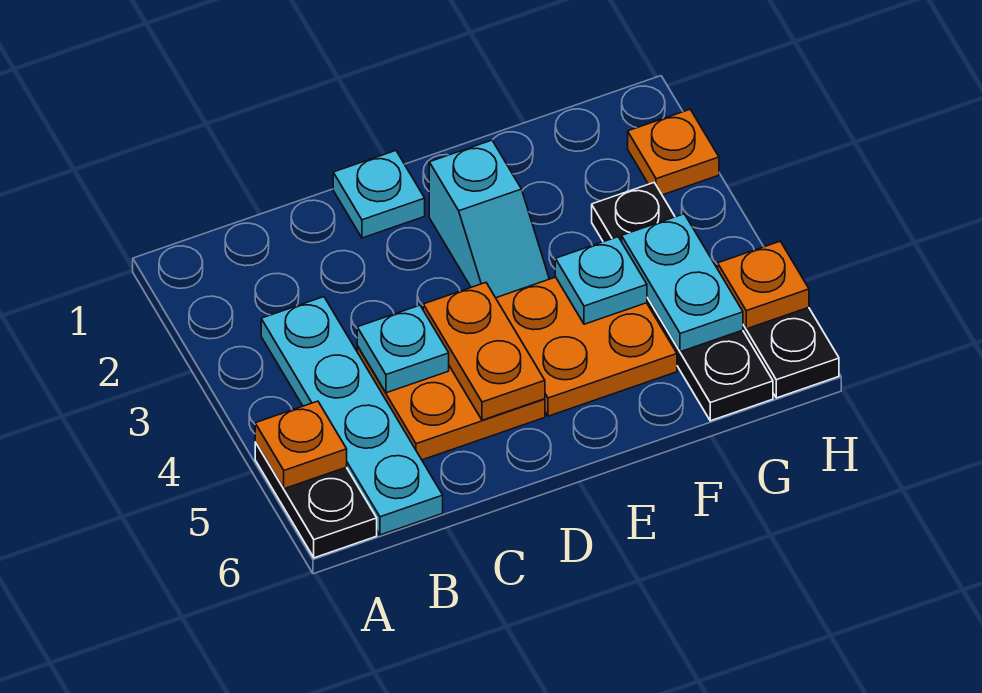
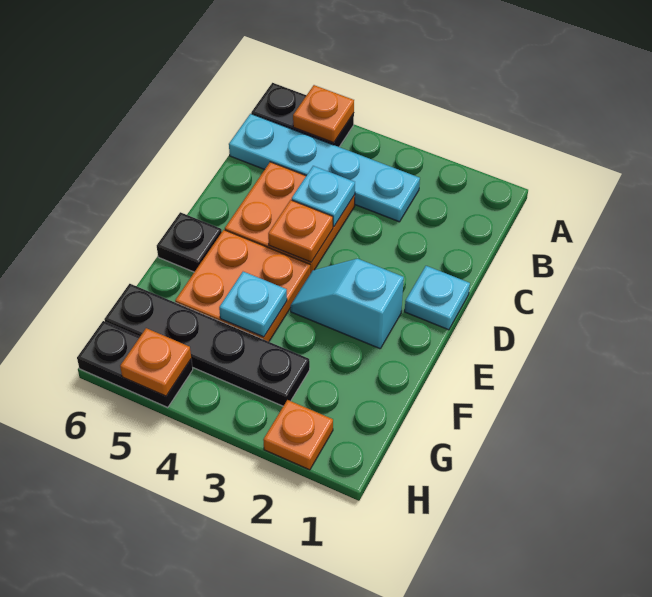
orange 1x2 plate [423,283,545,420] -> orange 1x1 plate [268,200,333,262]
none -> black 1x1 plate [157,212,222,272]
cyan 1x2 plate [622,214,743,352] -> none

